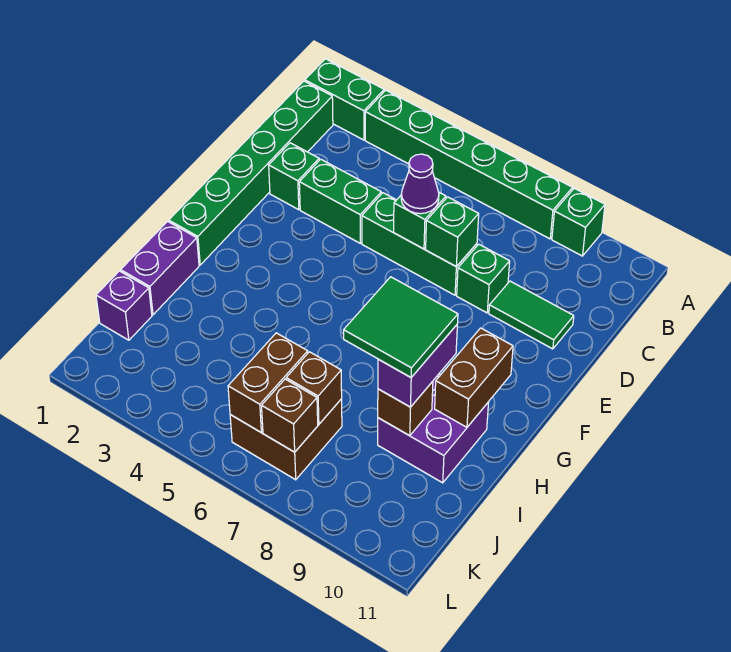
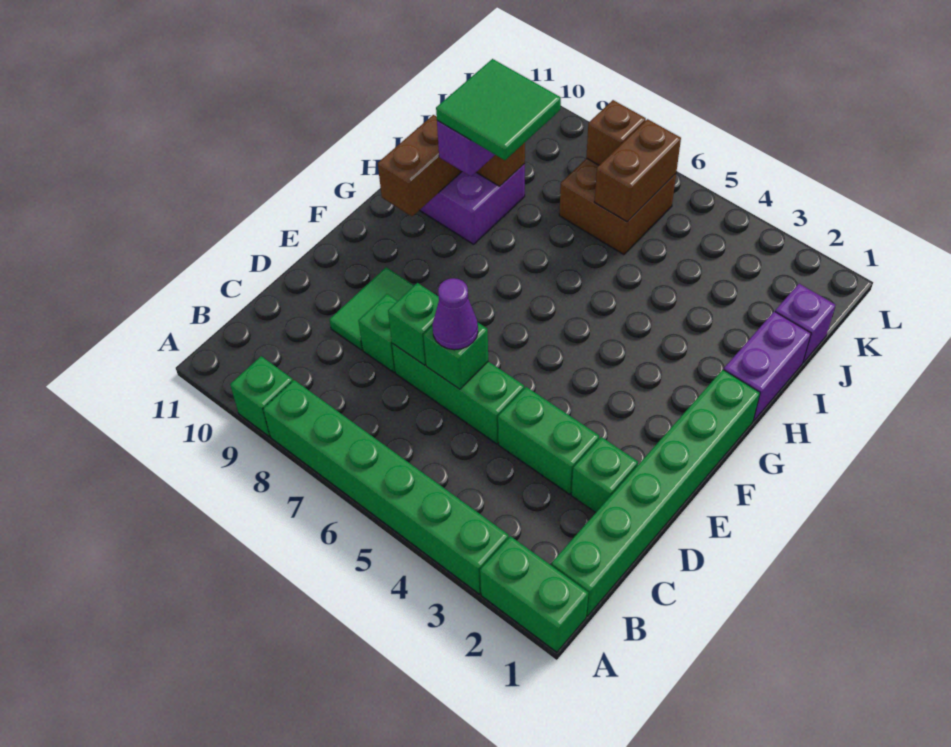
green 1x2 tile [489,281,574,349] -> green 1x2 tile turned to [329,267,414,350]
brown 1x1 brick [286,352,342,424] -> none

